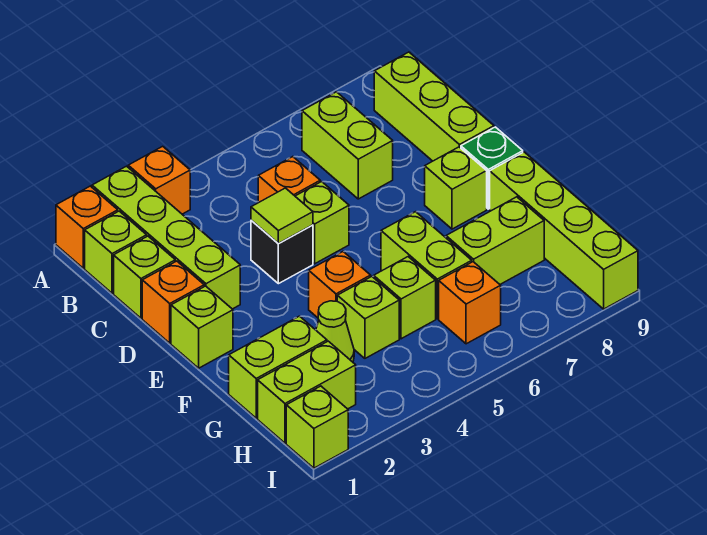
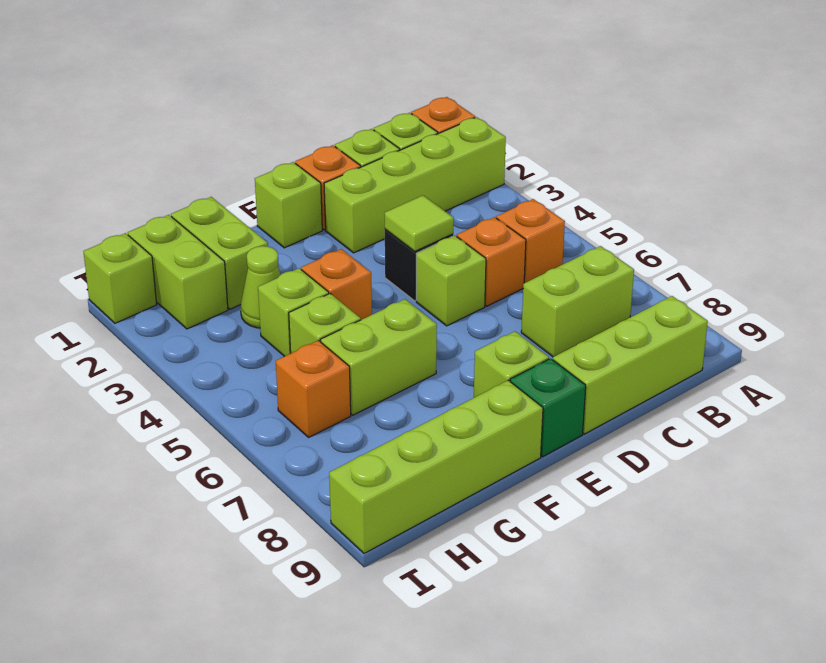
orange 1x1 brick [128,146,190,214] -> orange 1x1 brick moved to [496,199,565,283]
lime 1x2 brick [446,197,544,284] -> none

